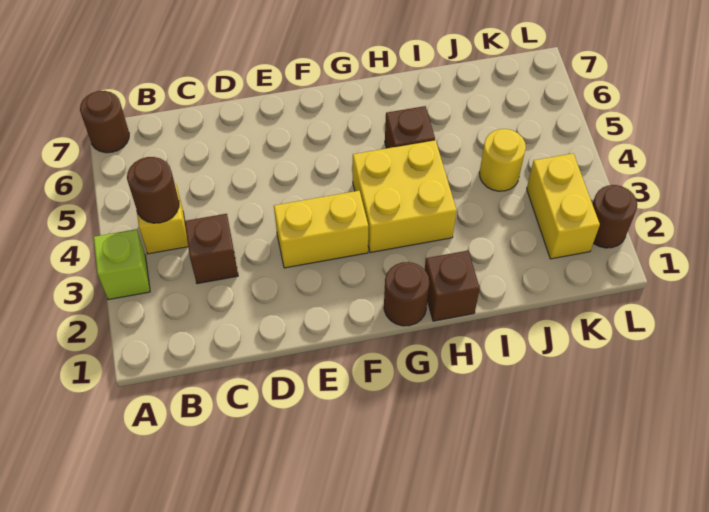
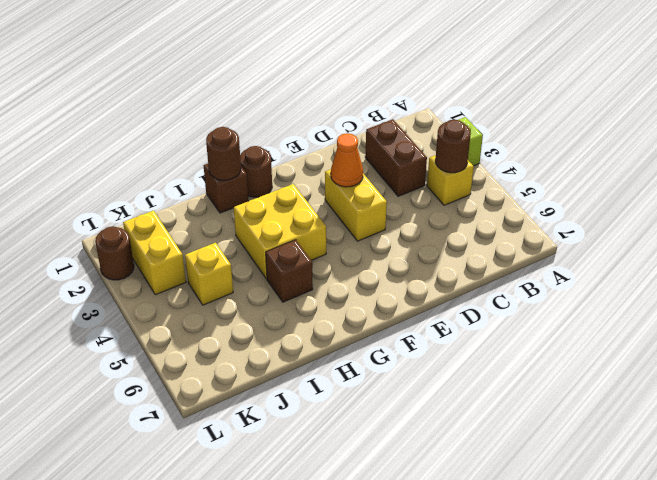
brown 1x1 round brick [80,91,129,153] -> brown 1x1 round brick moved to [206,127,241,180]
brown 1x1 brick [184,214,238,284] -> brown 1x2 brick [365,119,427,196]
yellow 1x2 brick [274,191,368,268] -> yellow 1x2 brick turned to [325,169,387,241]
none -> orange 1x1 cone [331,133,363,187]
yellow 1x1 round brick [479,129,526,191] -> yellow 1x1 brick [185,243,233,305]

